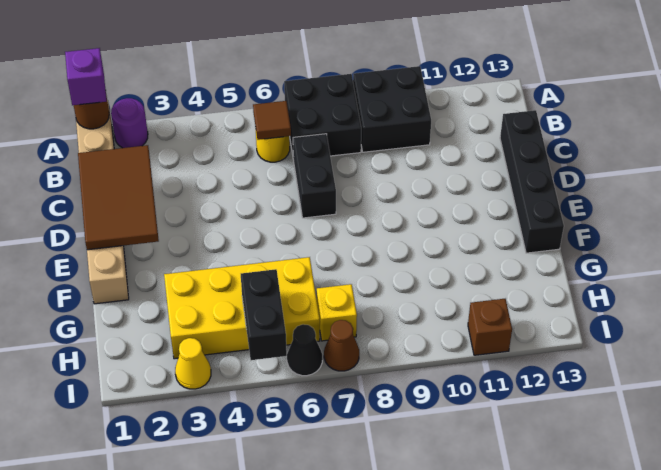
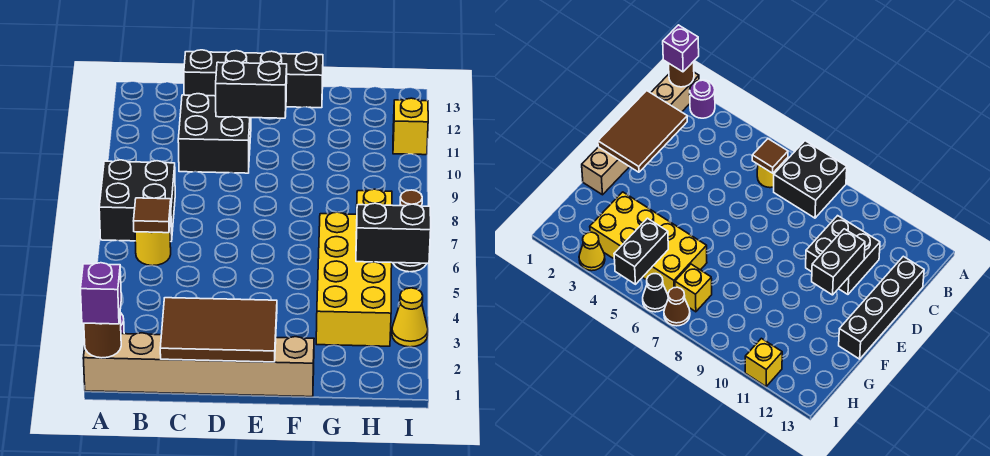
black 2x2 brick [353,66,431,152] -> black 2x2 brick moved to [178,94,251,173]
black 1x2 brick [293,134,336,218] -> black 1x2 brick moved to [216,61,287,118]
brown 1x1 brick [468,299,512,355] -> yellow 1x1 brick [393,98,428,155]

